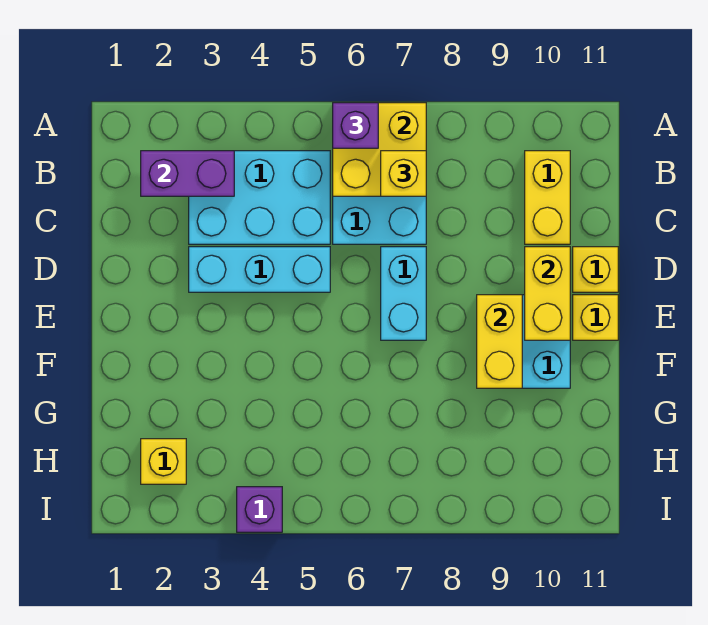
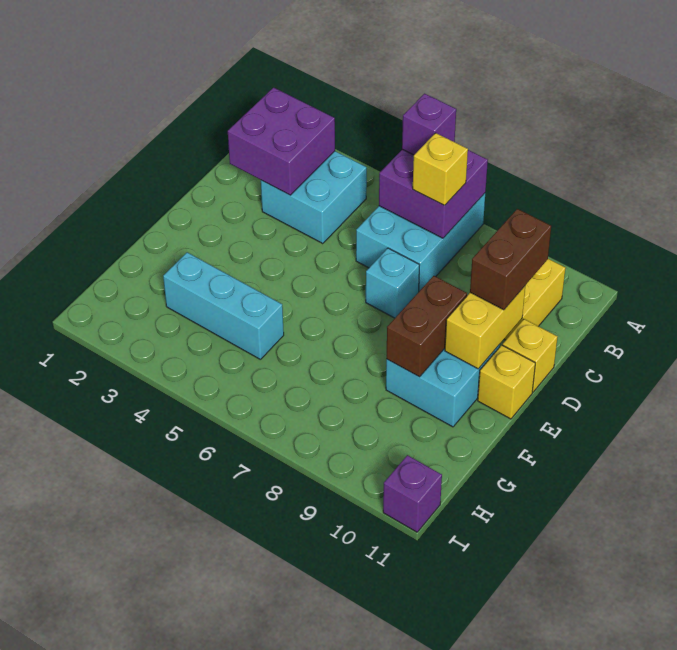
yellow 2x2 brick [333,103,426,196] -> purple 2x2 brick [379,149,488,238]
purple 1x2 brick [141,151,234,196] -> purple 2x2 brick [228,88,335,195]
cyan 2x3 brick [189,151,330,244] -> cyan 2x2 brick [261,151,367,244]
none -> brown 1x2 brick [470,209,551,310]
cyan 1x3 brick [189,247,330,292] -> cyan 1x3 brick moved to [163,252,284,360]
cyan 1x2 brick [381,247,426,340] -> cyan 1x1 brick [366,248,419,318]
yellow 1x2 brick [477,295,522,388] -> brown 1x2 brick [386,276,467,377]
yellow 1x1 brick [141,439,186,484] -> none
purple 1x1 brick [237,487,282,532] -> purple 1x1 brick moved to [383,455,442,532]

